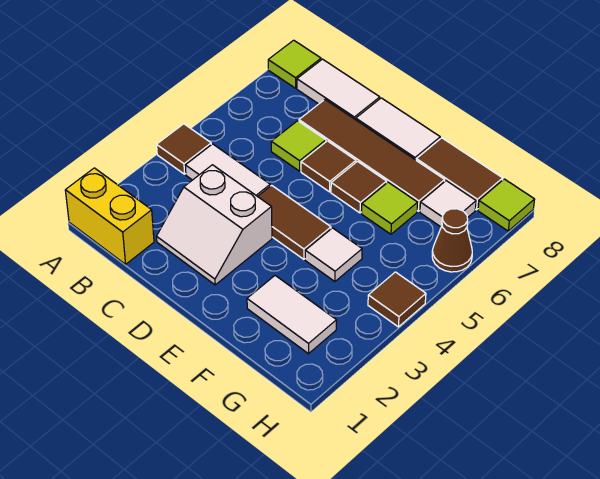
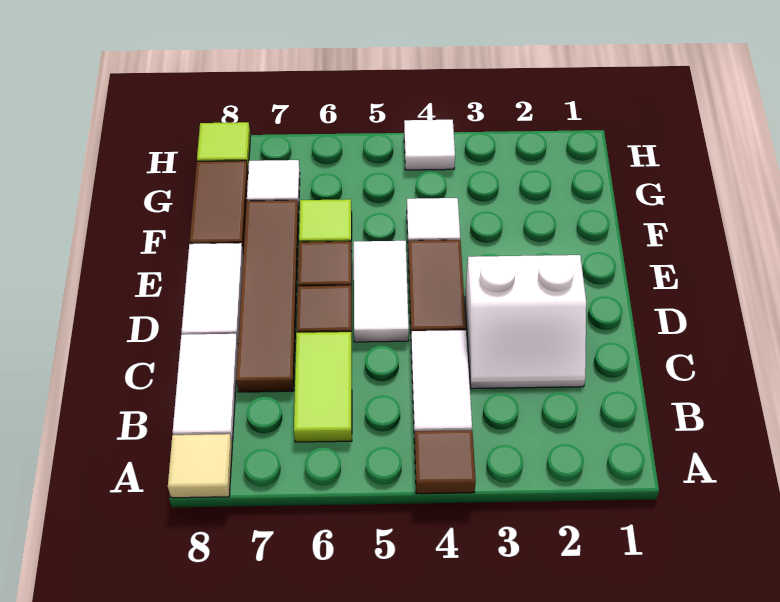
yellow 1x2 brick [65,168,154,264] -> none
lime 1x1 tile [268,40,321,88] -> tan 1x1 tile [168,434,232,498]
white 2x2 slope [157,165,272,285] -> white 2x2 slope turned to [465,255,586,389]
lime 1x1 tile [271,121,326,171] -> lime 1x2 tile [294,332,352,442]
white 1x2 tile [247,276,337,354] -> white 1x2 tile moved to [354,241,409,342]
brown 1x1 tile [368,272,426,327] -> white 1x1 tile [404,120,455,170]
brown 1x1 cone [432,209,472,272] -> none

